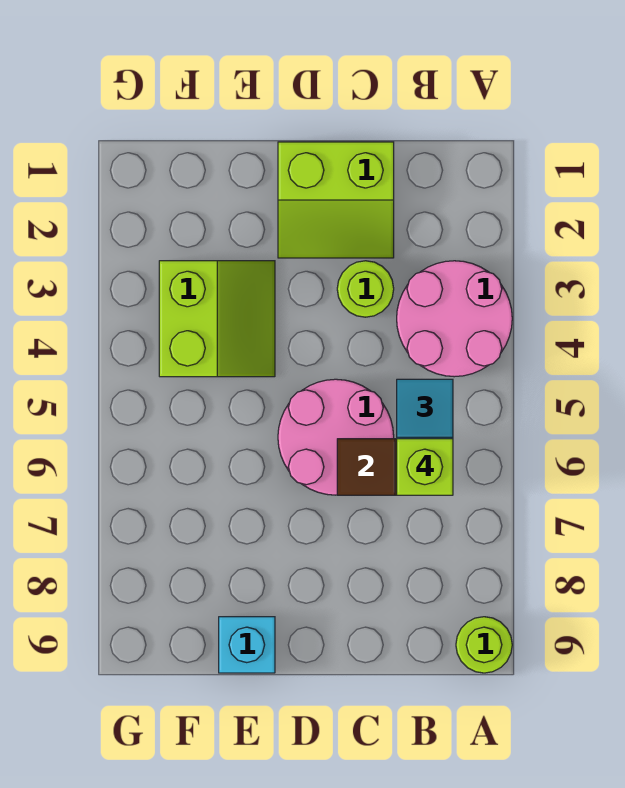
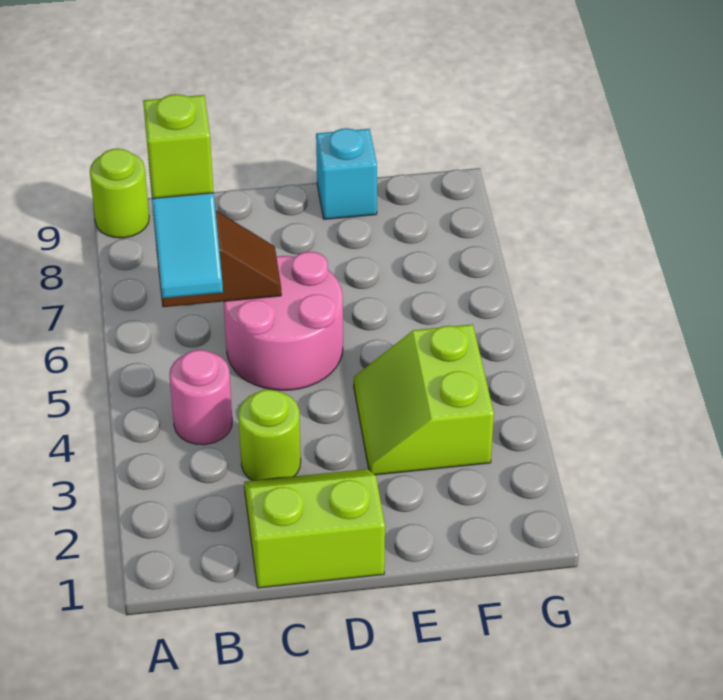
pink 2x2 round brick [397,261,512,377] -> pink 1x1 round brick [170,350,232,445]

